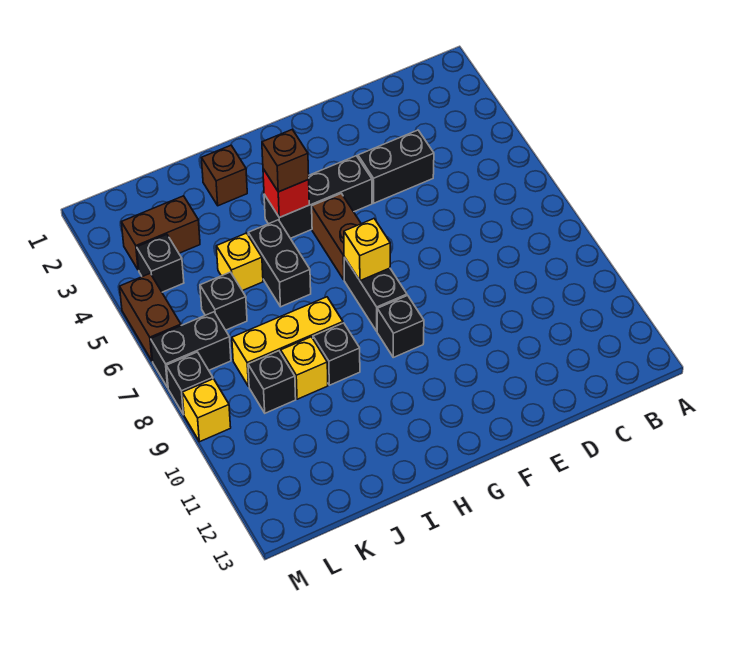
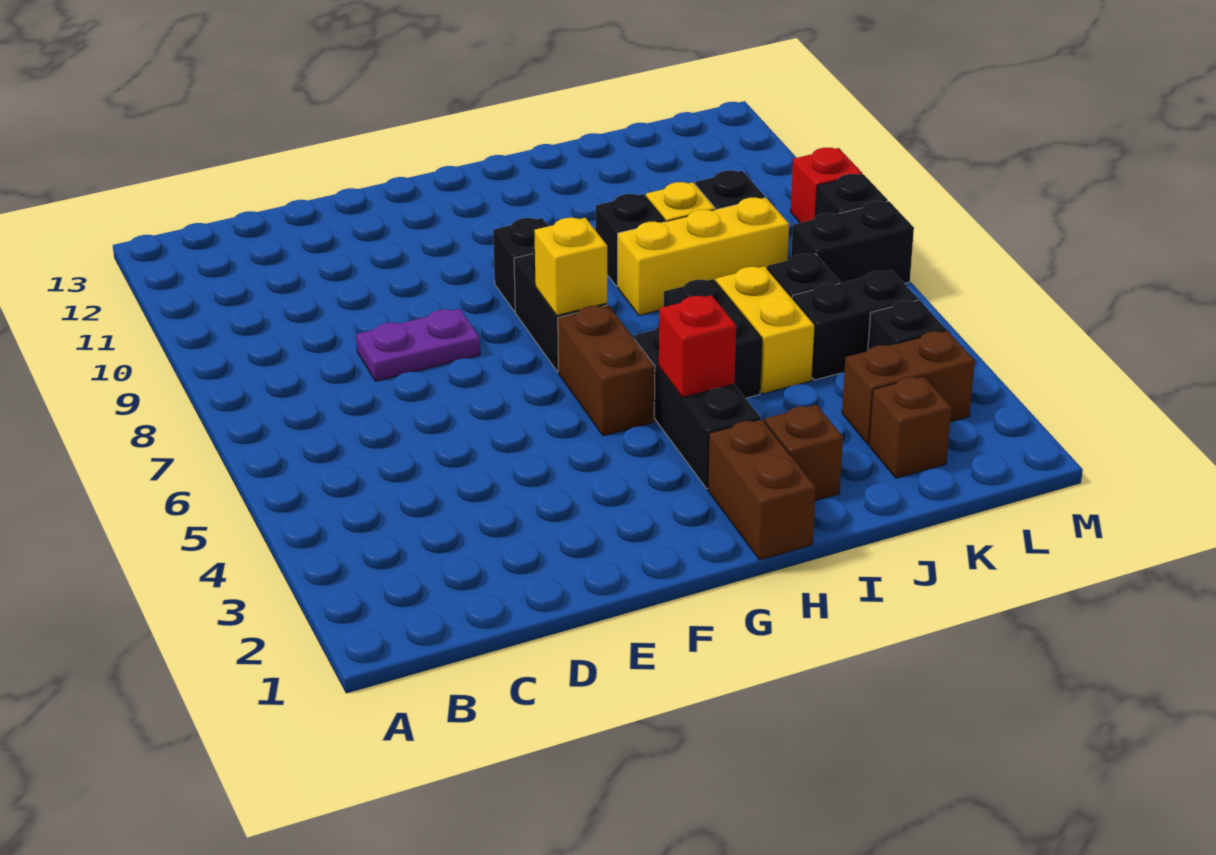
black 1x2 brick [358,130,434,203] -> black 1x2 brick moved to [792,270,918,380]
none -> purple 1x2 plate [356,309,480,381]
black 1x3 brick [264,156,372,238] -> black 1x3 brick turned to [635,327,761,489]
brown 1x1 brick [262,130,309,192] -> brown 1x1 brick moved to [869,376,951,478]
yellow 1x1 brick [216,233,263,291] -> yellow 1x2 brick [716,266,815,394]
brown 1x2 brick [120,274,181,361] -> brown 1x2 brick moved to [708,419,816,560]
yellow 1x1 brick [182,379,231,442] -> red 1x1 brick [791,148,862,223]

